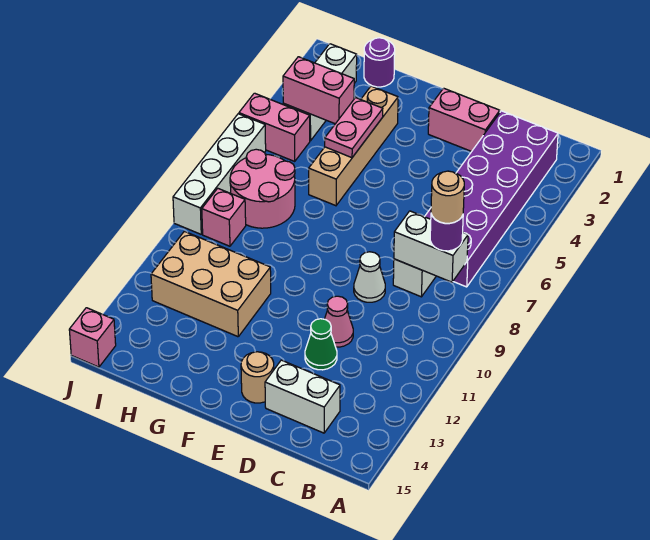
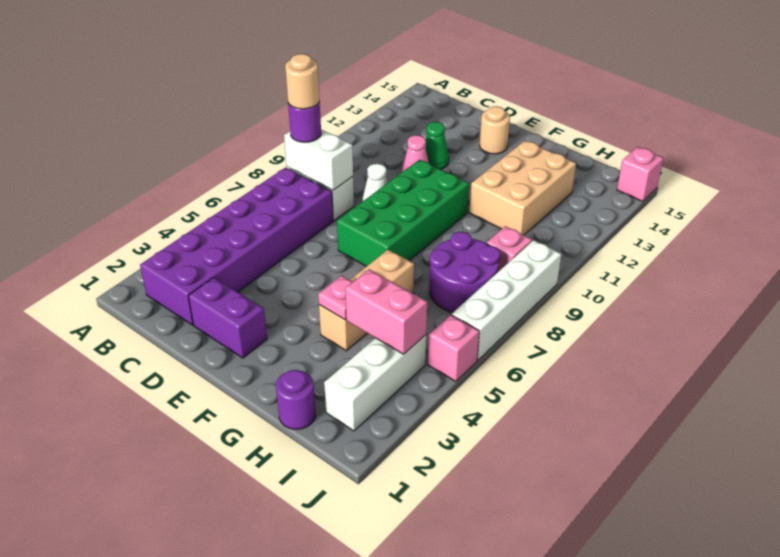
white 1x2 brick [265,360,340,433] -> none
pink 1x2 brick [428,88,500,152] -> purple 1x2 brick [189,277,267,358]
none -> green 2x4 brick [337,160,469,267]
tan 1x4 brick [309,86,398,206] -> tan 1x3 brick [319,250,414,351]
pink 1x2 plate [325,98,383,158] -> pink 1x1 plate [318,276,352,320]
tan 2x3 brick [151,231,271,337] -> tan 2x3 brick turned to [469,140,576,235]
pink 2x2 round brick [230,149,295,228] -> purple 2x2 round brick [429,232,500,313]
pink 1x2 brick [239,93,310,161] -> pink 1x1 brick [428,315,479,381]

